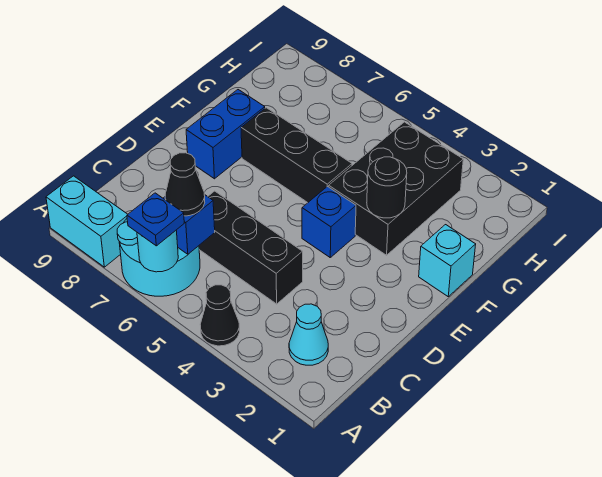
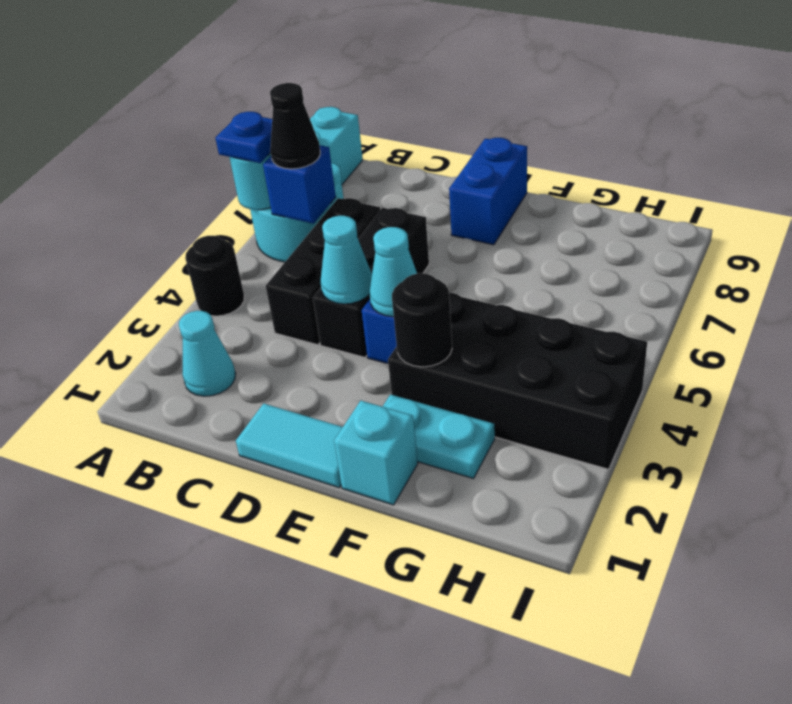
black 1x1 cone [200,285,240,346] -> black 1x1 round brick [185,236,244,316]
none -> cyan 1x2 tile [236,403,343,488]
none -> cyan 1x1 cone [321,216,372,304]
none -> cyan 1x1 cone [370,227,417,317]
blue 1x2 brick [186,90,265,179] -> blue 1x2 brick turned to [449,138,527,245]
none -> cyan 1x2 plate [382,394,495,479]
black 2x3 brick [329,122,463,255] -> black 2x4 brick [388,293,647,469]
black 1x3 brick [241,108,352,203] -> black 1x3 brick moved to [313,208,429,357]

